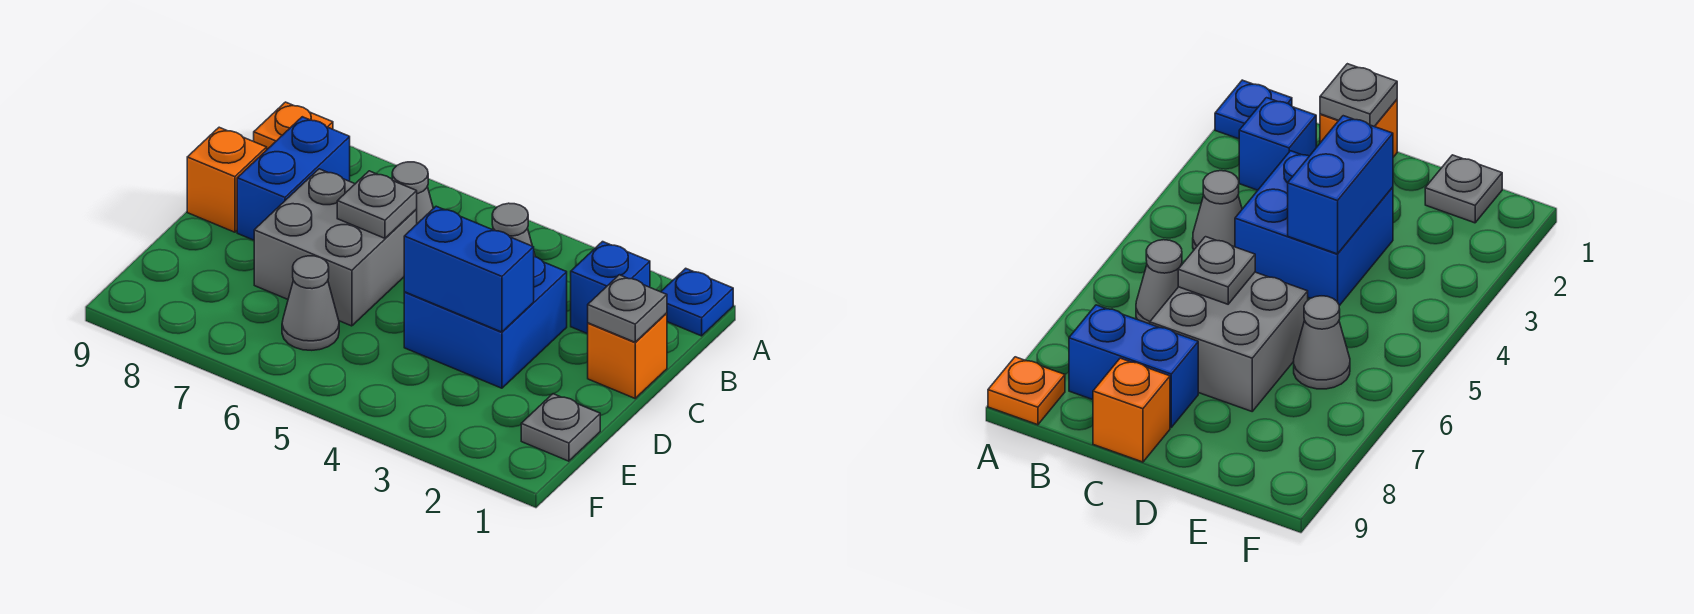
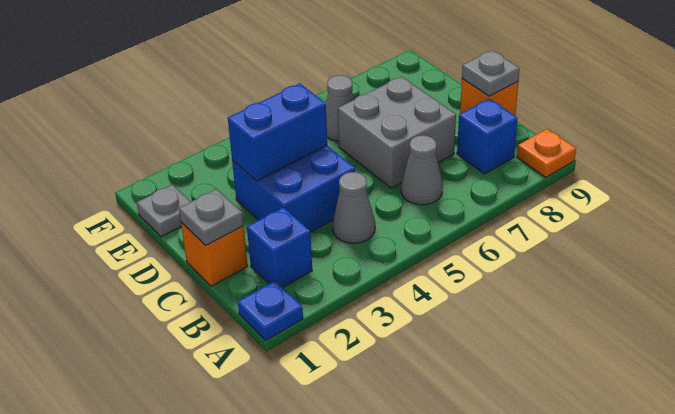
blue 1x2 brick [237,117,350,240] -> blue 1x1 brick [457,99,518,174]
grey 1x1 plate [337,171,417,238] -> grey 1x1 plate moved to [462,50,520,96]

